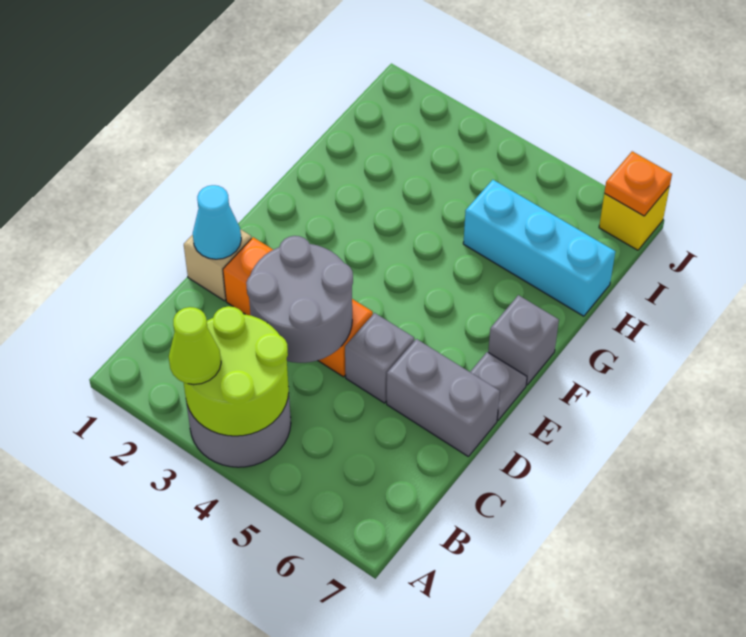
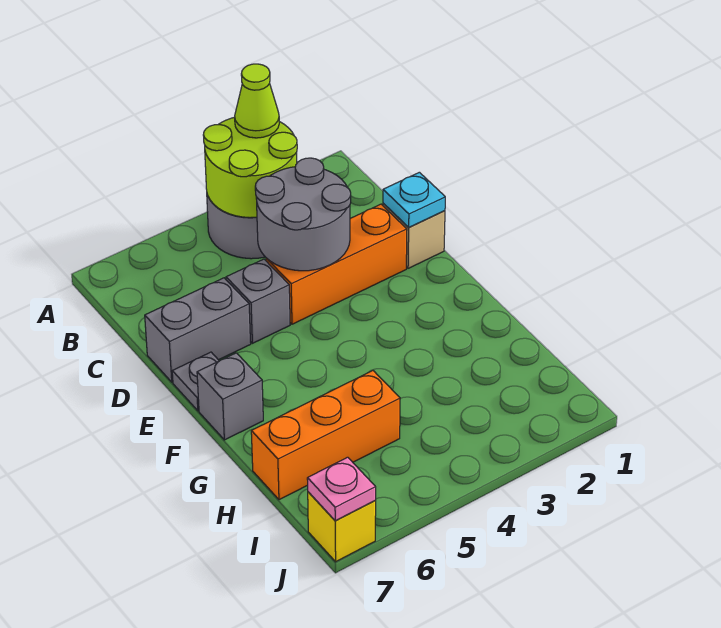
cyan 1x1 cone [193,185,241,259] -> cyan 1x1 plate [383,172,445,227]
cyan 1x3 brick [463,180,615,316] -> orange 1x3 brick [251,371,400,500]
orange 1x1 plate [604,151,672,216] -> pink 1x1 plate [307,457,376,521]

